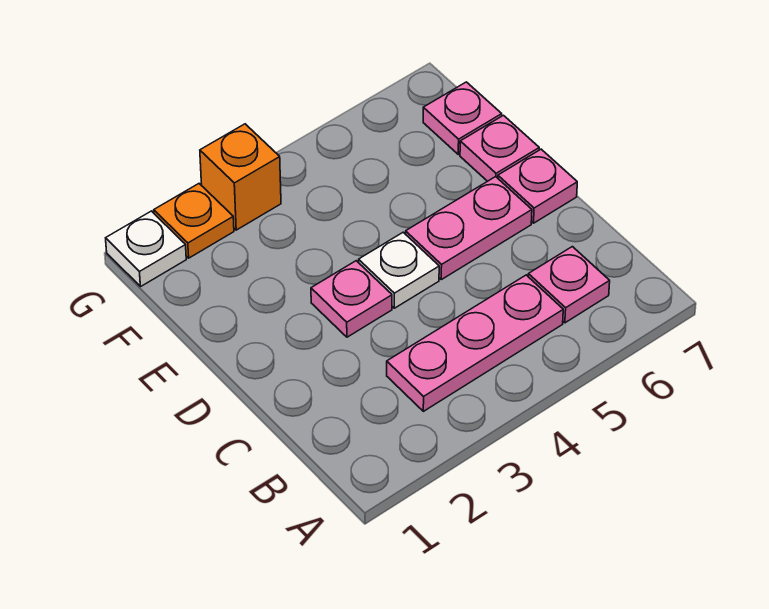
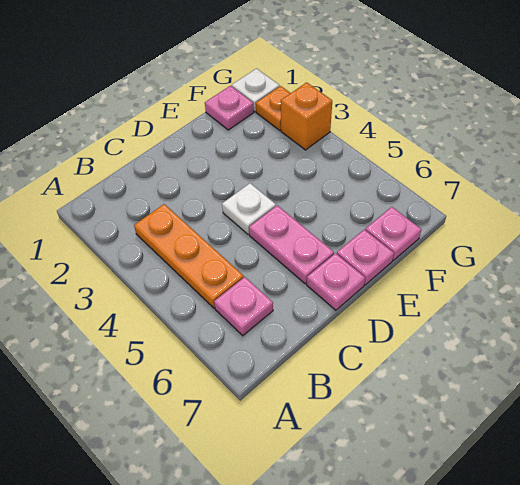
pink 1x3 plate [387,275,563,411] -> orange 1x3 plate [134,204,244,308]
pink 1x1 plate [311,261,392,337] -> pink 1x1 plate moved to [205,86,254,130]

